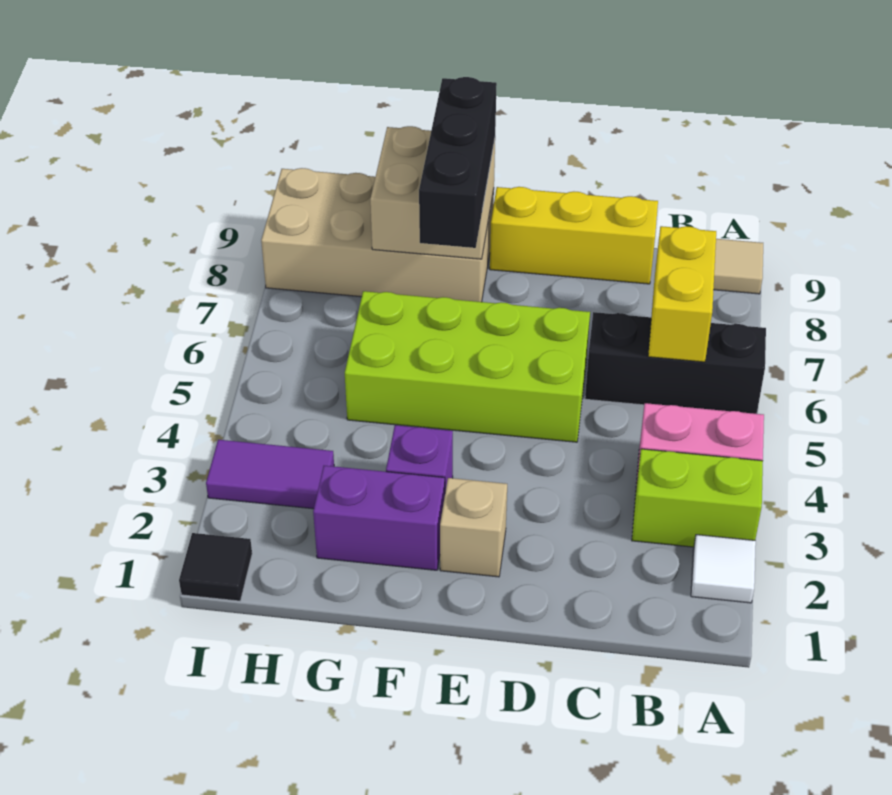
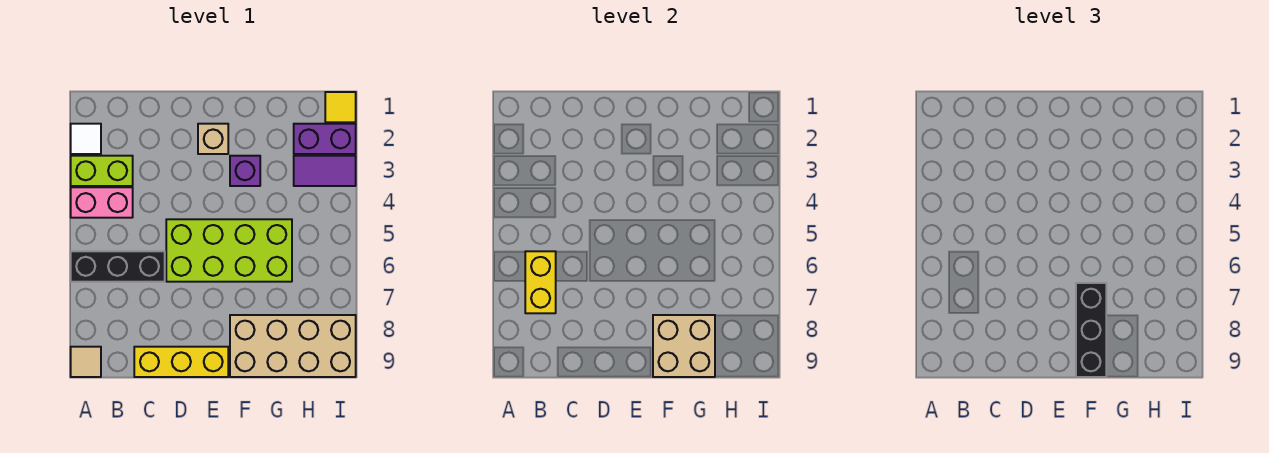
purple 1x2 brick [313,466,445,570] -> purple 1x2 brick moved to [294,124,356,154]
black 1x1 tile [179,533,252,601] -> yellow 1x1 tile [325,92,356,122]

